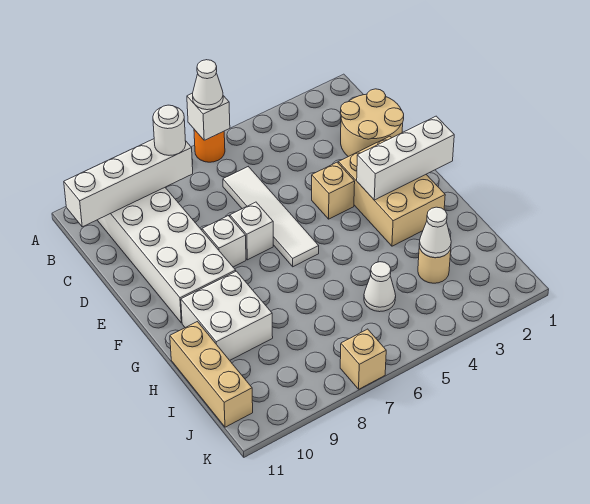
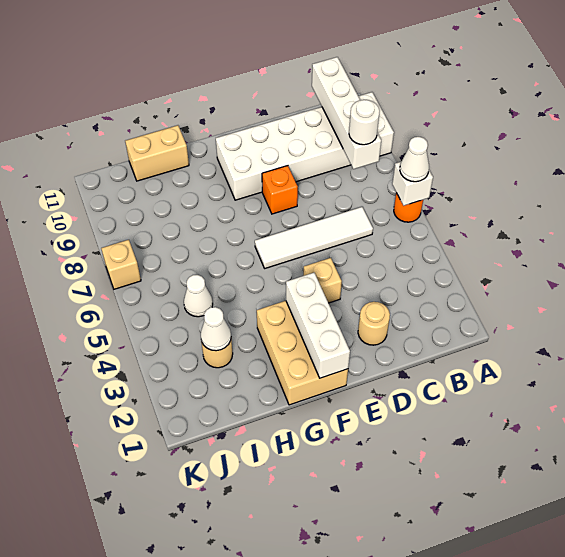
tan 2x2 round brick [340,89,404,157] -> tan 1x1 round brick [358,302,390,345]
tan 2x3 brick [338,136,445,246] -> tan 2x3 brick turned to [257,301,348,405]
white 1x1 brick [230,202,273,260] -> none
white 1x1 brick [202,216,246,267] -> orange 1x1 brick [262,166,298,214]
white 2x2 brick [181,271,273,360] -> none
tan 1x3 brick [170,322,253,427] -> tan 1x2 brick [125,125,189,181]

